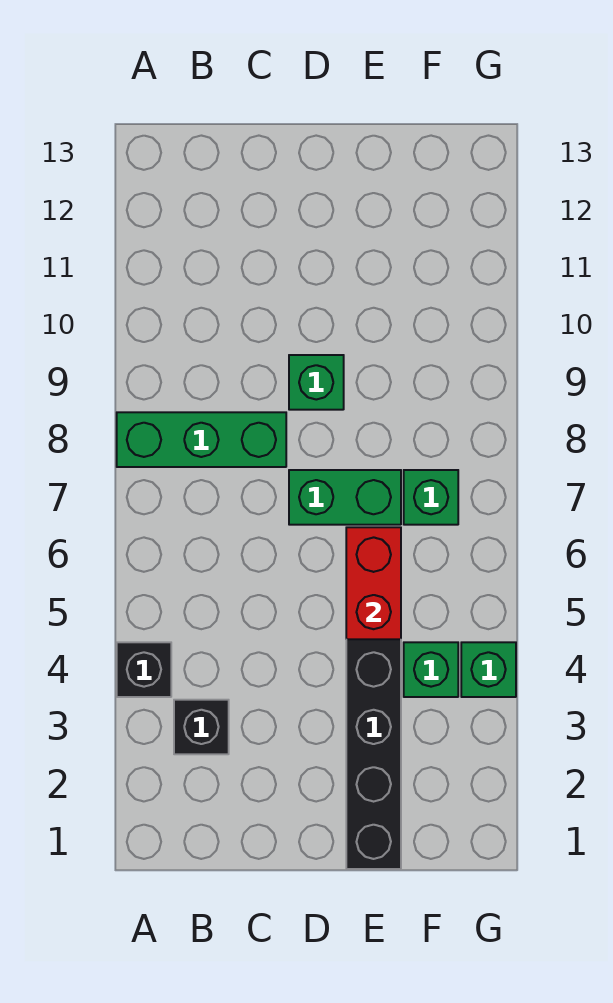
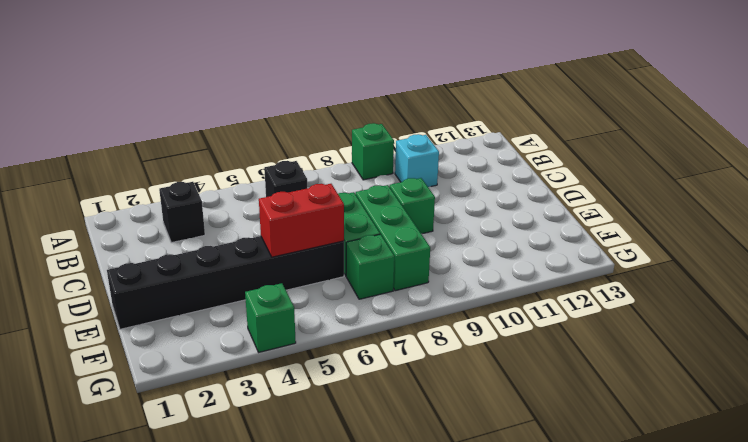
black 1x1 brick [117,642,171,697] -> black 1x1 brick moved to [264,161,307,197]
green 1x3 brick [117,412,286,467] -> green 1x3 brick moved to [356,185,430,291]
none -> cyan 1x1 brick [395,134,439,187]
green 1x1 brick [404,642,458,697] -> green 1x1 brick moved to [352,123,394,180]

